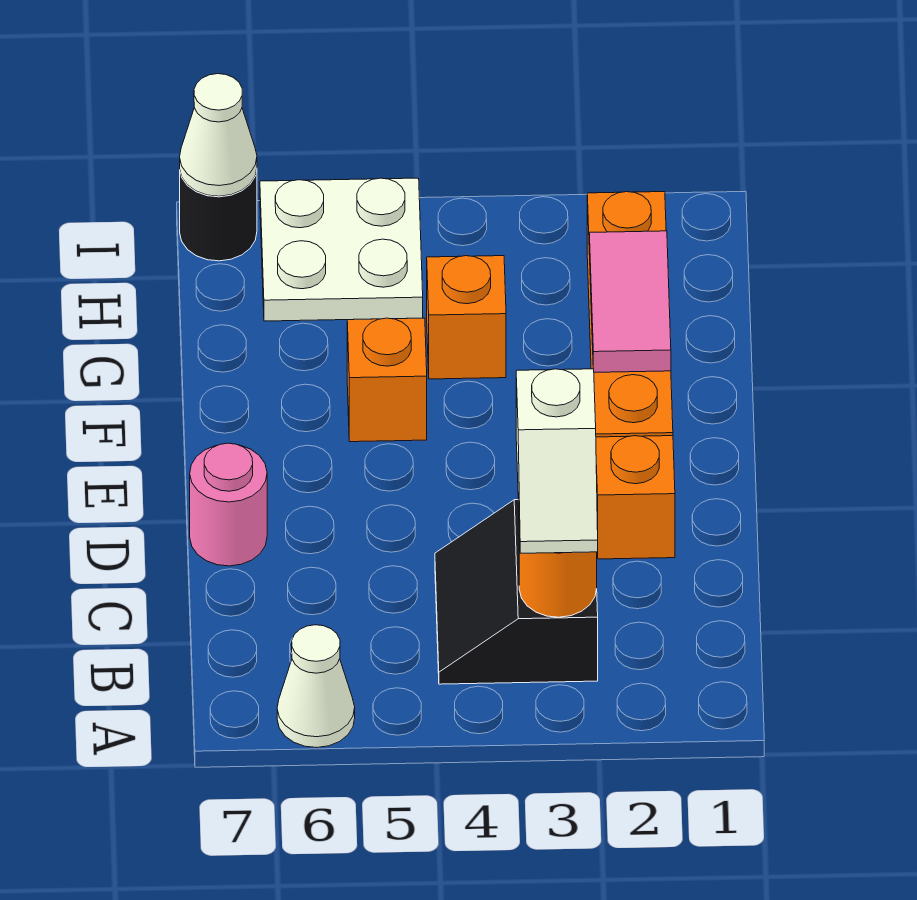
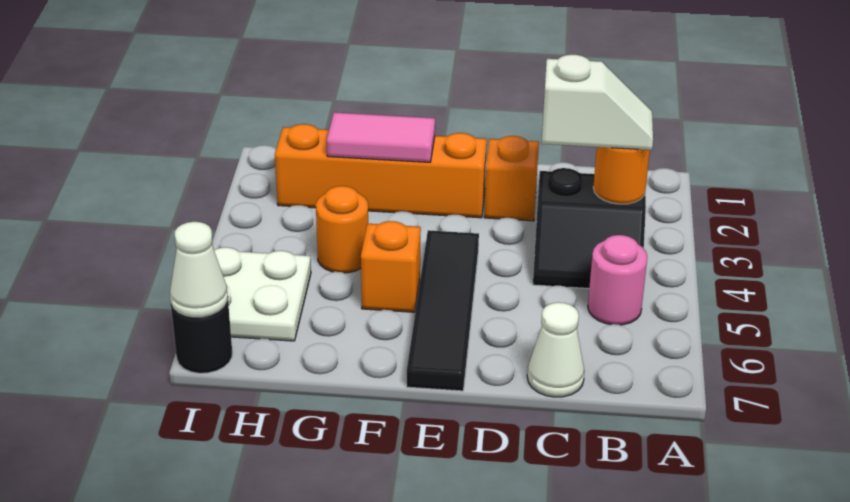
white 1x1 cone [277,625,355,748] -> white 1x1 cone moved to [527,302,585,397]
pink 1x1 round brick [190,443,267,566] -> pink 1x1 round brick moved to [588,235,647,325]
none -> black 1x4 tile [407,230,479,391]
orange 1x1 brick [427,256,506,379] -> orange 1x1 round brick [316,186,368,273]

